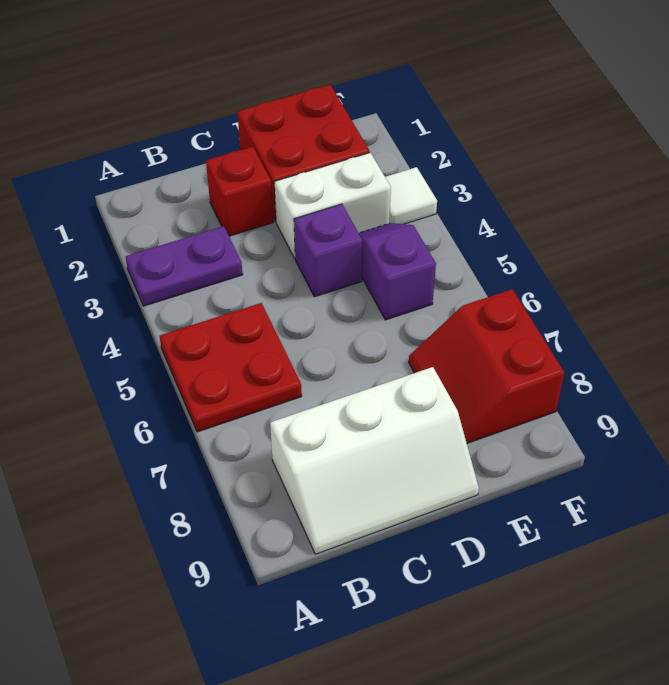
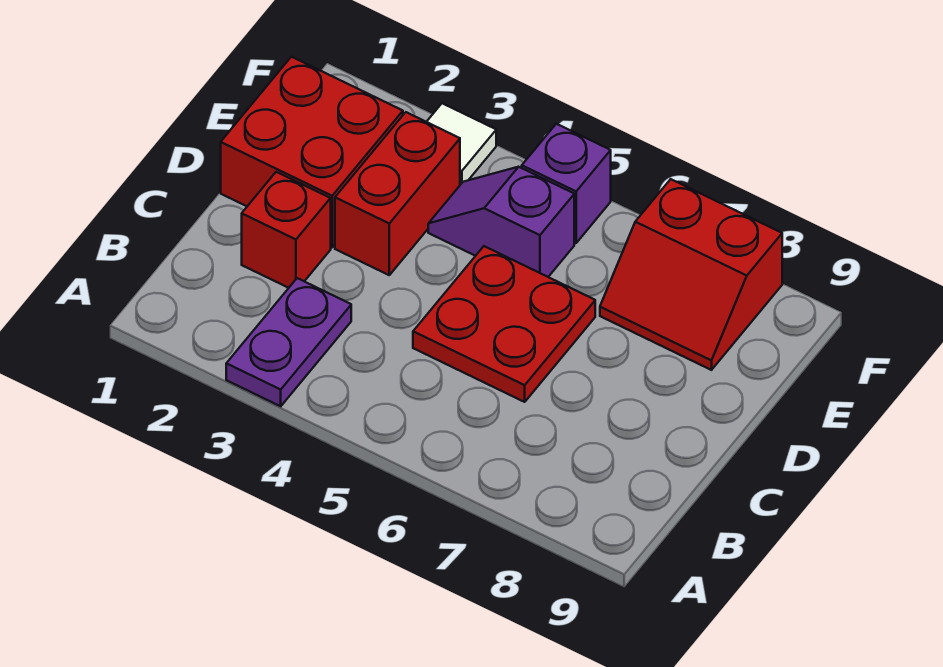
red 2x2 plate [160,303,302,432] -> red 2x2 plate moved to [413,246,595,402]
white 2x3 slope [270,367,479,554] -> none
white 1x2 brick [274,153,391,258] -> red 1x2 brick [335,112,460,275]
purple 1x1 brick [294,204,362,297] -> purple 1x1 brick moved to [522,124,611,243]

